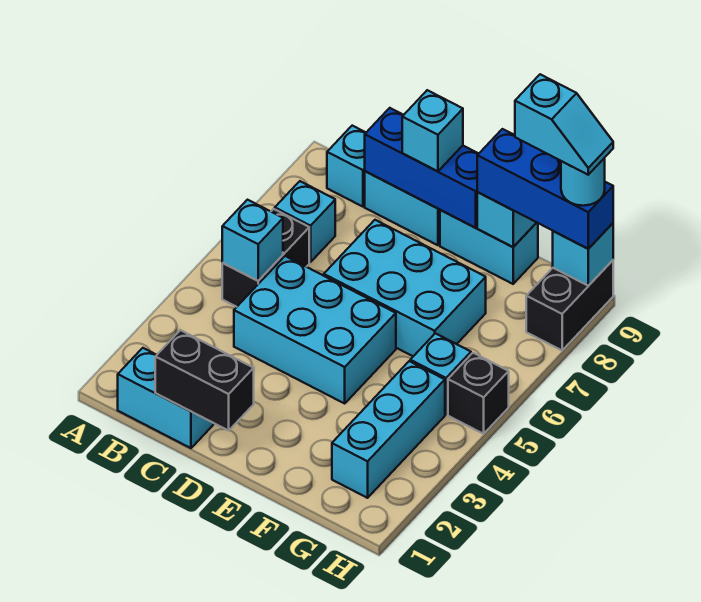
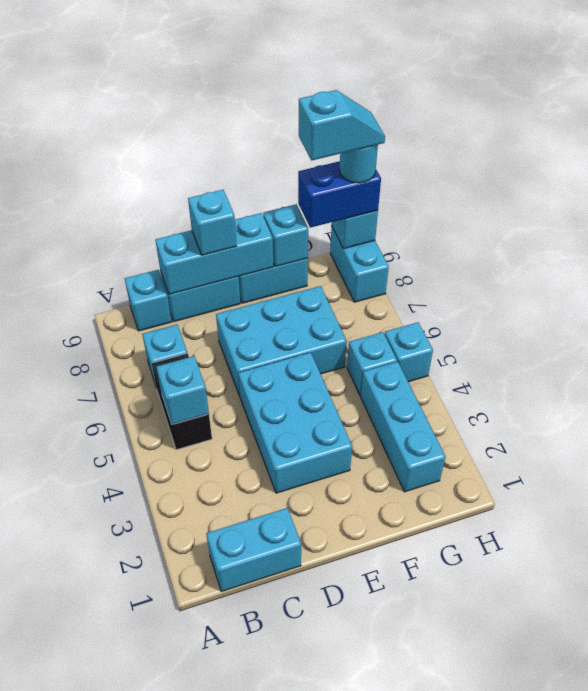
black 1x2 brick [155,330,254,431] -> none
cyan 2x3 brick [234,256,396,403] -> cyan 2x3 brick turned to [238,352,352,493]
blue 1x3 brick [365,108,479,228] -> cyan 1x3 brick [155,213,273,294]
blue 1x3 brick [477,129,613,249] -> blue 1x2 brick [298,161,381,228]
black 1x1 brick [448,353,509,434] -> cyan 1x1 brick [384,322,433,382]
black 1x2 brick [526,260,613,350] -> cyan 1x2 brick [330,226,389,302]

